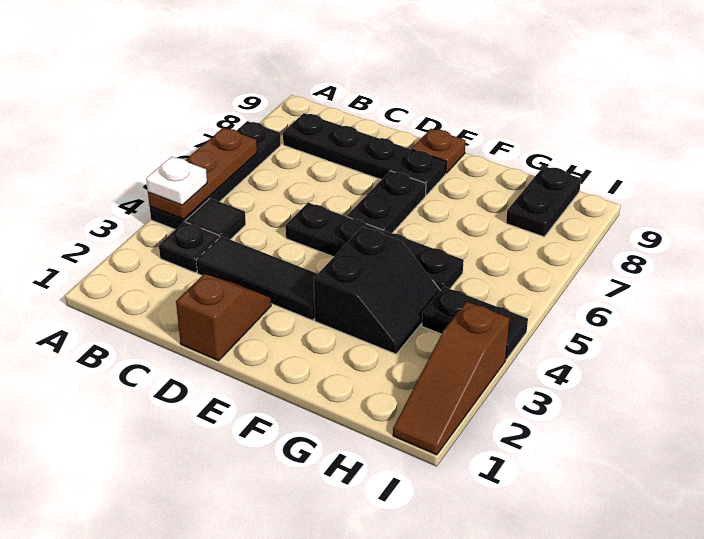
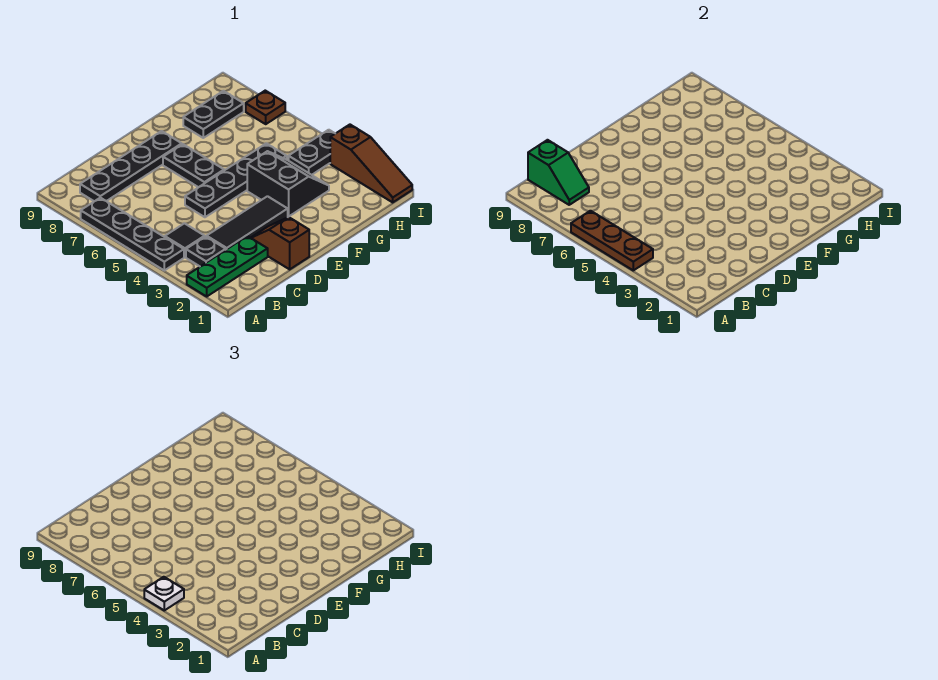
none -> green 1x3 plate [187,236,268,296]
none -> green 1x2 slope [528,140,589,205]
brown 1x1 plate [412,129,466,173] -> brown 1x1 plate moved to [246,91,285,124]
black 1x2 plate [506,166,581,237] -> black 1x2 plate turned to [183,91,244,138]

